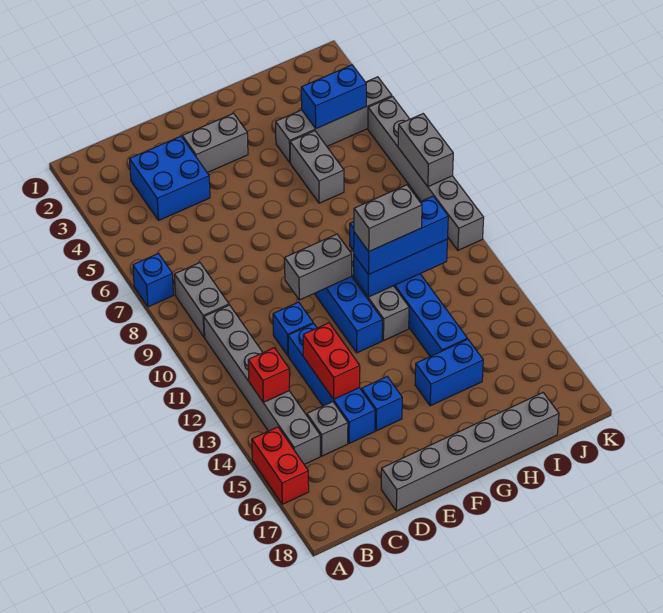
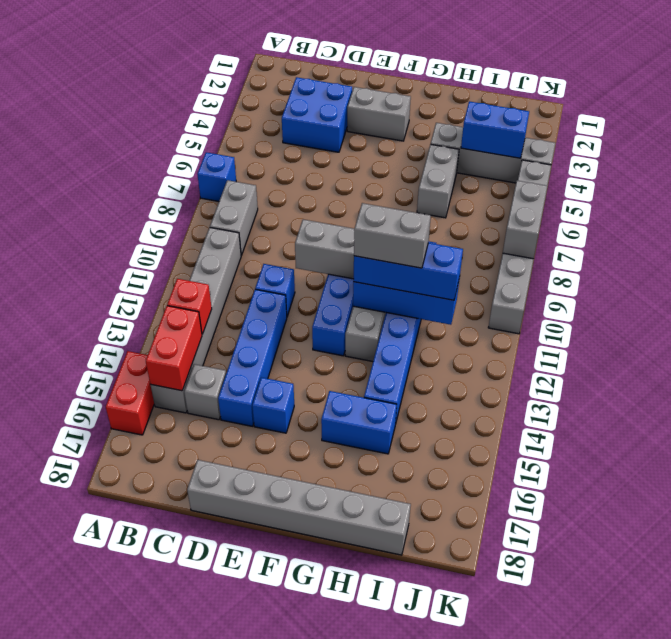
red 1x2 brick [303,323,360,399] -> red 1x2 brick moved to [146,306,202,391]

